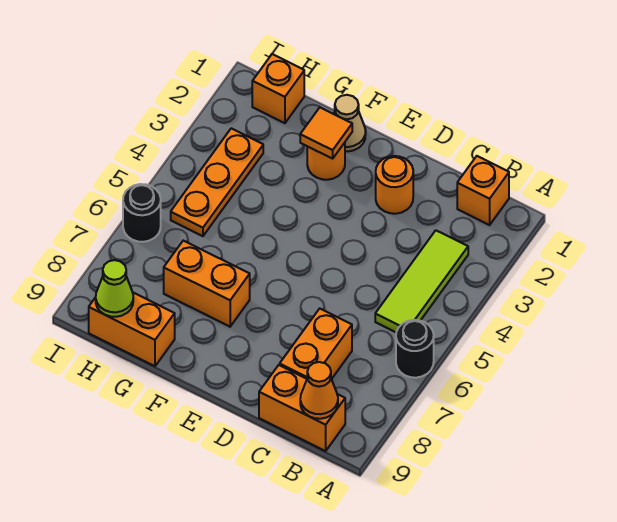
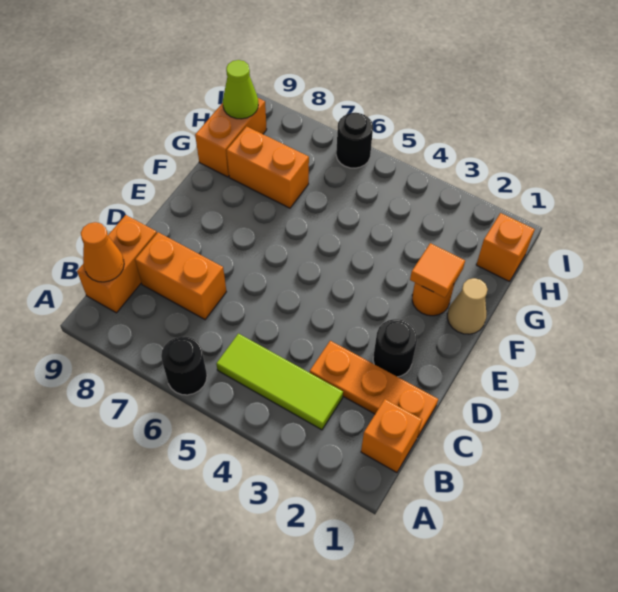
orange 1x1 round brick [376,156,413,214] -> black 1x1 round brick [373,319,417,377]
orange 1x2 brick [164,241,250,327] -> orange 1x2 brick turned to [227,126,309,208]
orange 1x3 plate [171,128,263,236] -> orange 1x3 plate moved to [310,341,438,437]

